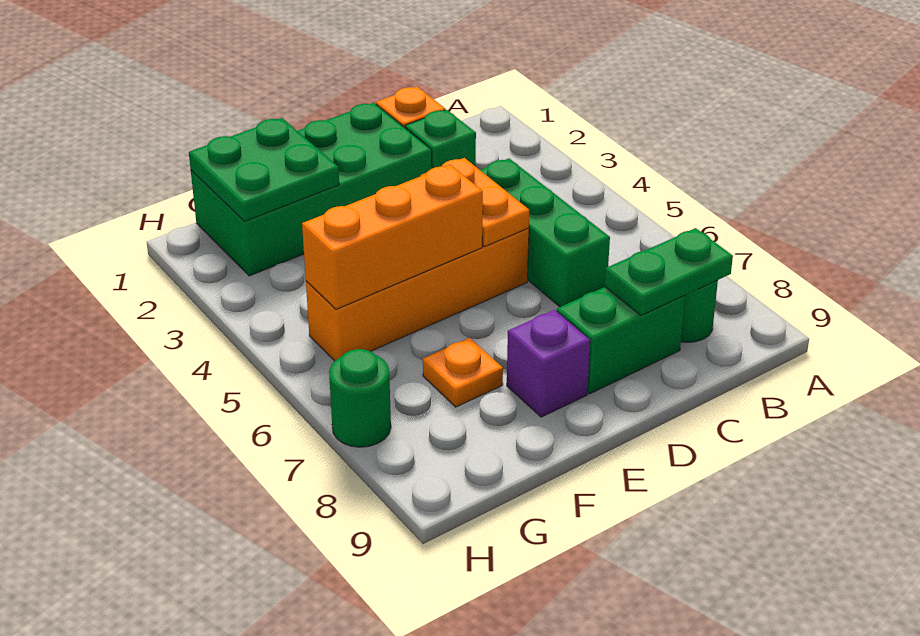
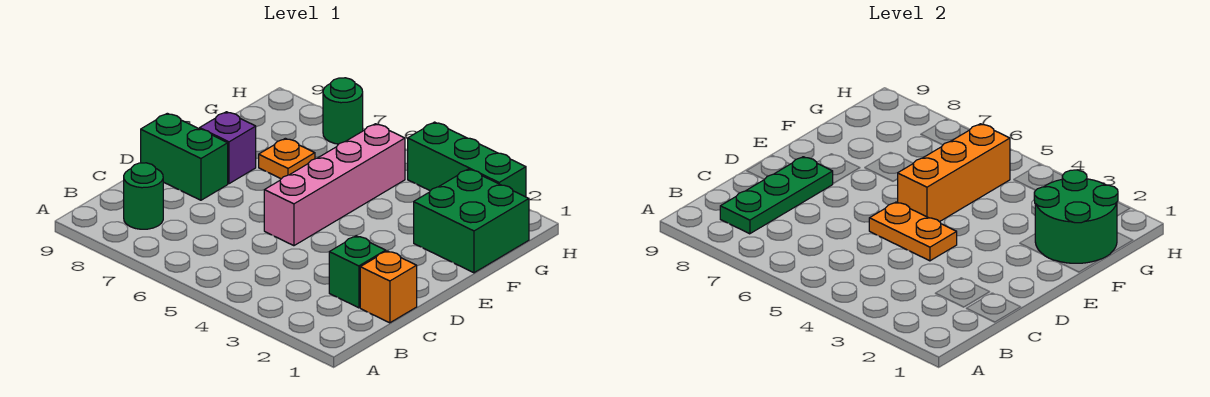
green 1x2 plate [605,228,733,316] -> green 1x3 plate [720,157,833,234]
green 1x3 brick [480,158,610,307] -> green 1x3 brick moved to [408,122,526,197]
green 1x2 brick [557,287,685,394] -> green 1x2 brick turned to [141,113,228,200]
green 2x4 brick [191,103,432,276] -> green 2x2 brick [414,169,529,273]
orange 1x4 brick [306,228,529,361] -> pink 1x4 brick [264,124,405,246]
green 2x2 plate [189,118,339,221] -> green 2x2 round brick [1034,170,1118,263]

